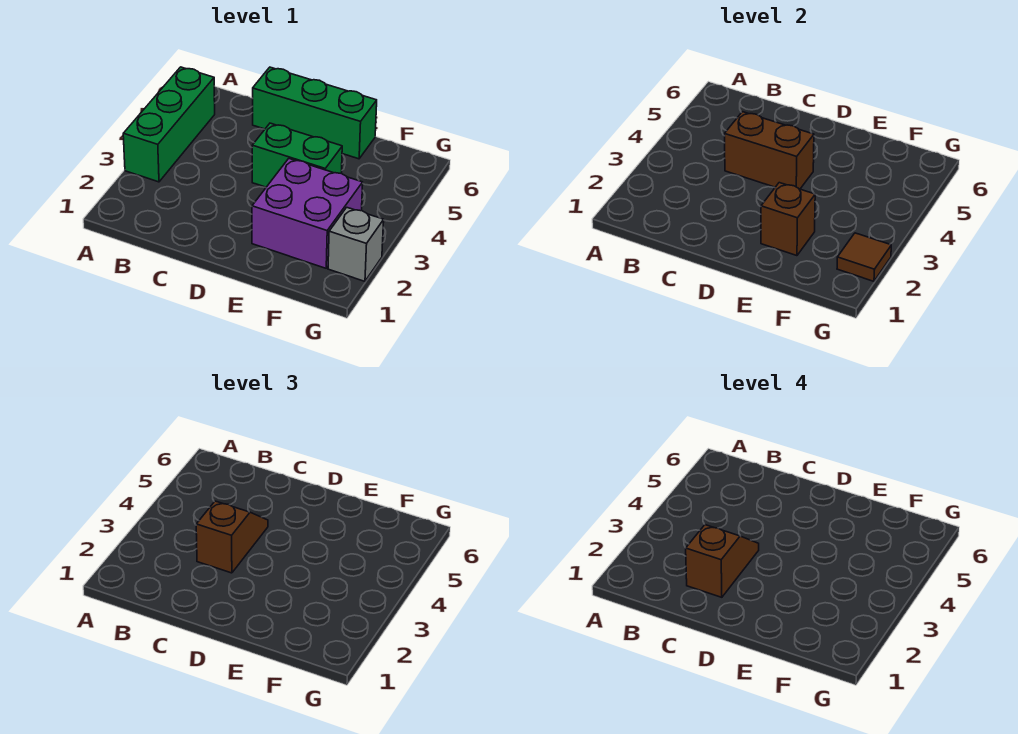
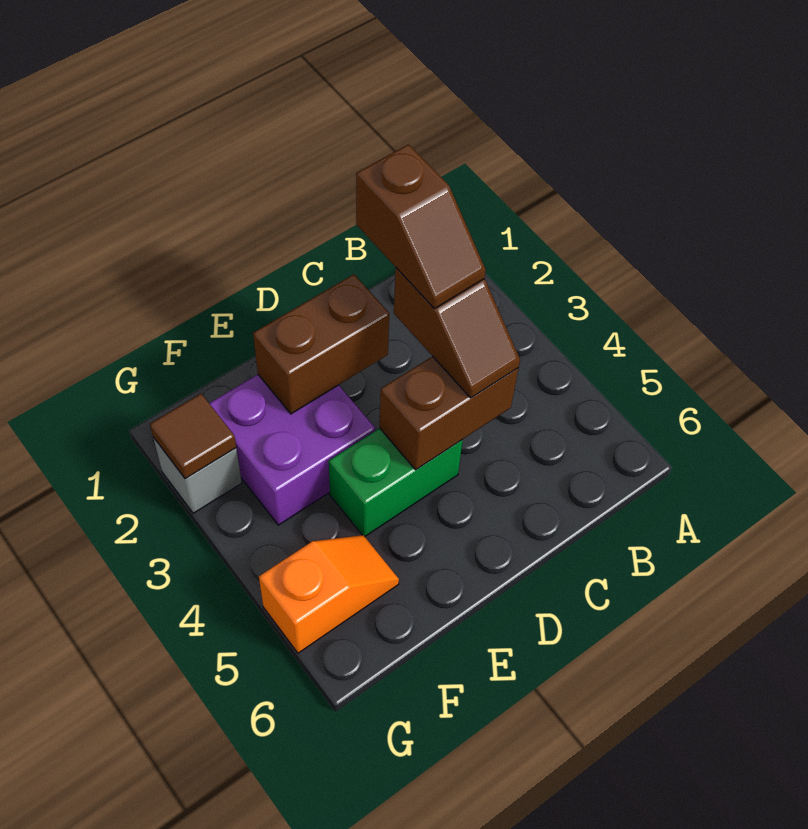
green 1x3 brick [123,67,215,182] -> none
green 1x3 brick [252,67,377,159] -> none
brown 1x1 brick [761,183,815,256] -> brown 1x2 brick [253,274,389,414]
none -> orange 1x2 slope [259,535,399,653]

